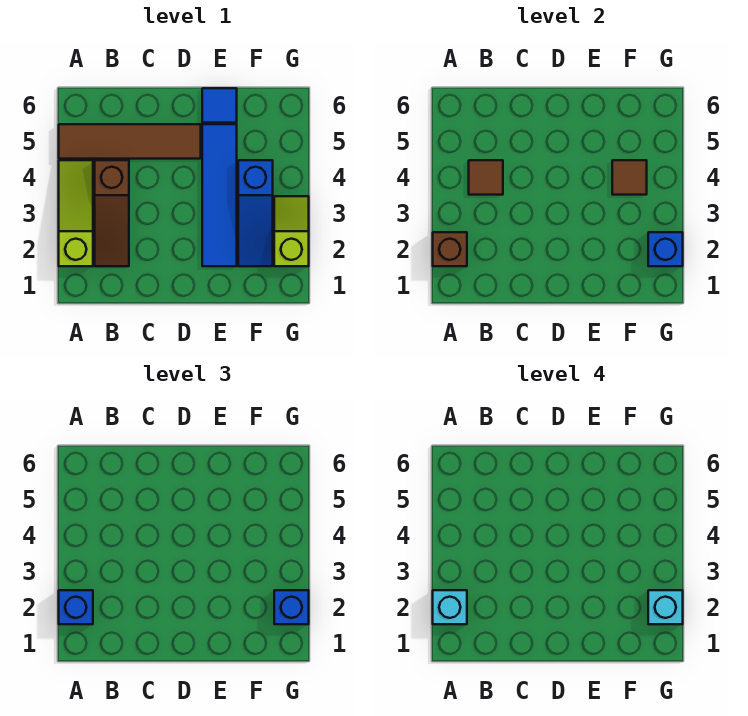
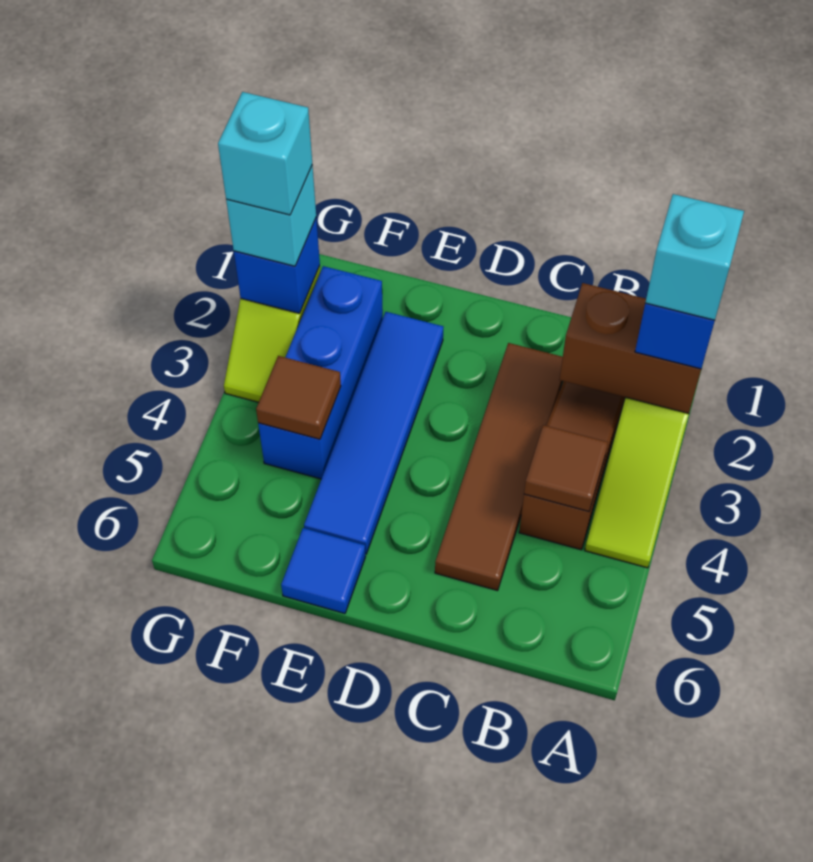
brown 1x1 brick [433,232,467,266] -> brown 1x2 brick [559,283,701,413]
brown 1x4 tile [59,124,201,159] -> brown 1x4 tile turned to [435,343,563,591]
blue 1x3 slope [238,160,273,266] -> blue 1x3 brick [258,266,383,479]
blue 1x1 brick [274,590,309,624] -> cyan 1x1 brick [226,165,316,266]

